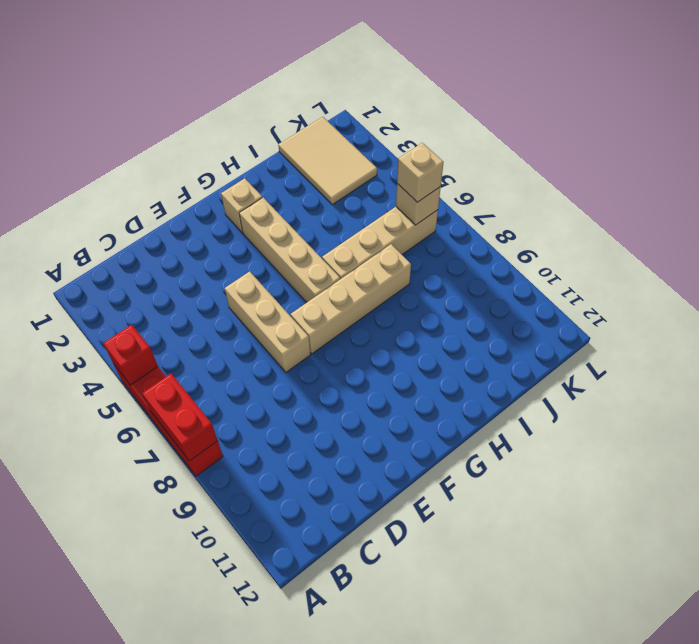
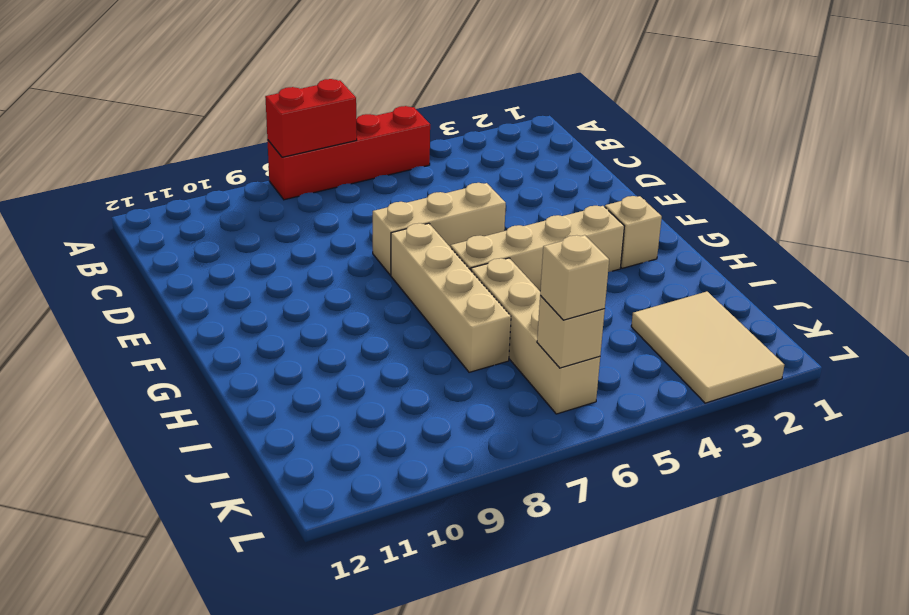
red 1x1 brick [103,325,158,385] -> none
tan 2x3 tile [278,117,377,205] -> tan 2x3 tile turned to [631,292,784,403]

